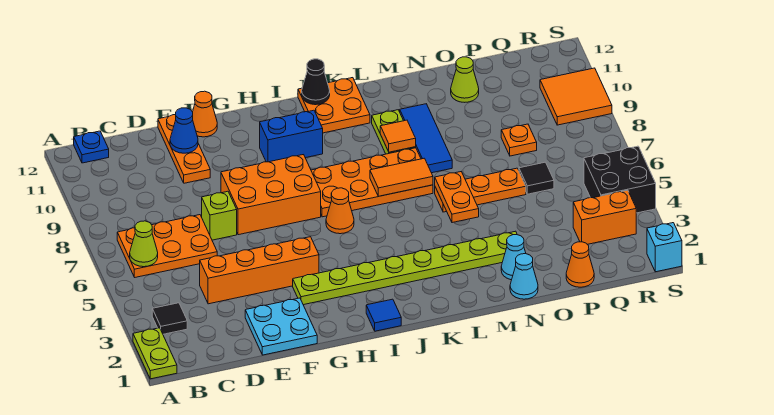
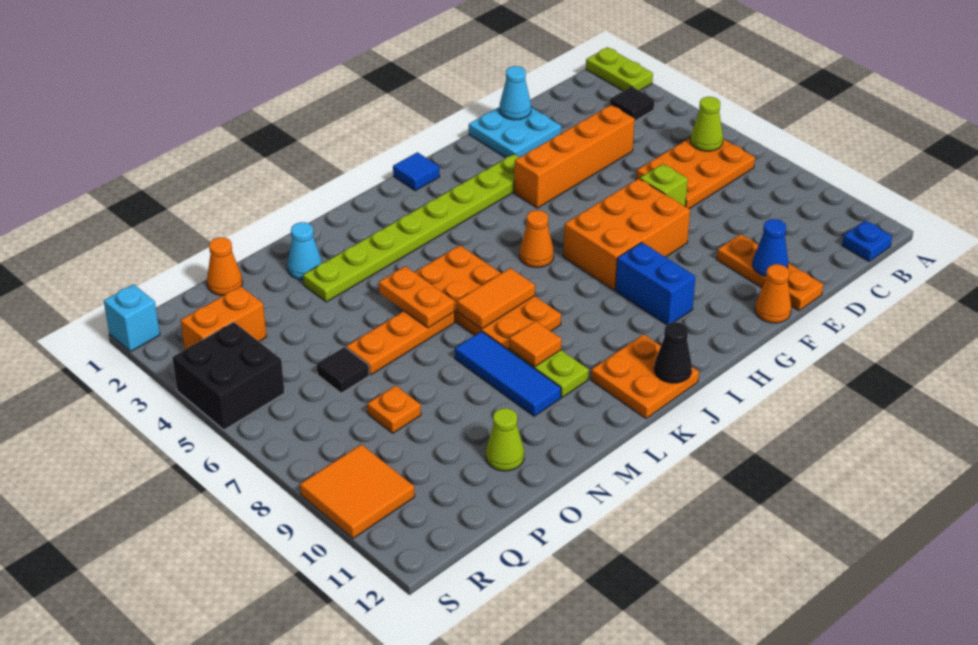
blue 1x2 brick [260,110,323,162] -> blue 1x2 brick turned to [615,242,696,325]
orange 2x4 plate [311,148,433,217] -> orange 2x4 plate turned to [414,245,561,350]
cyan 1x1 cone [510,254,538,299] -> cyan 1x1 cone moved to [500,66,531,120]

